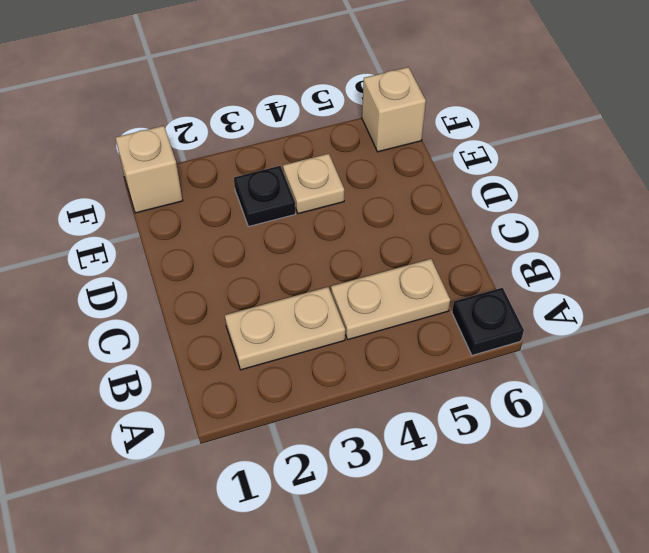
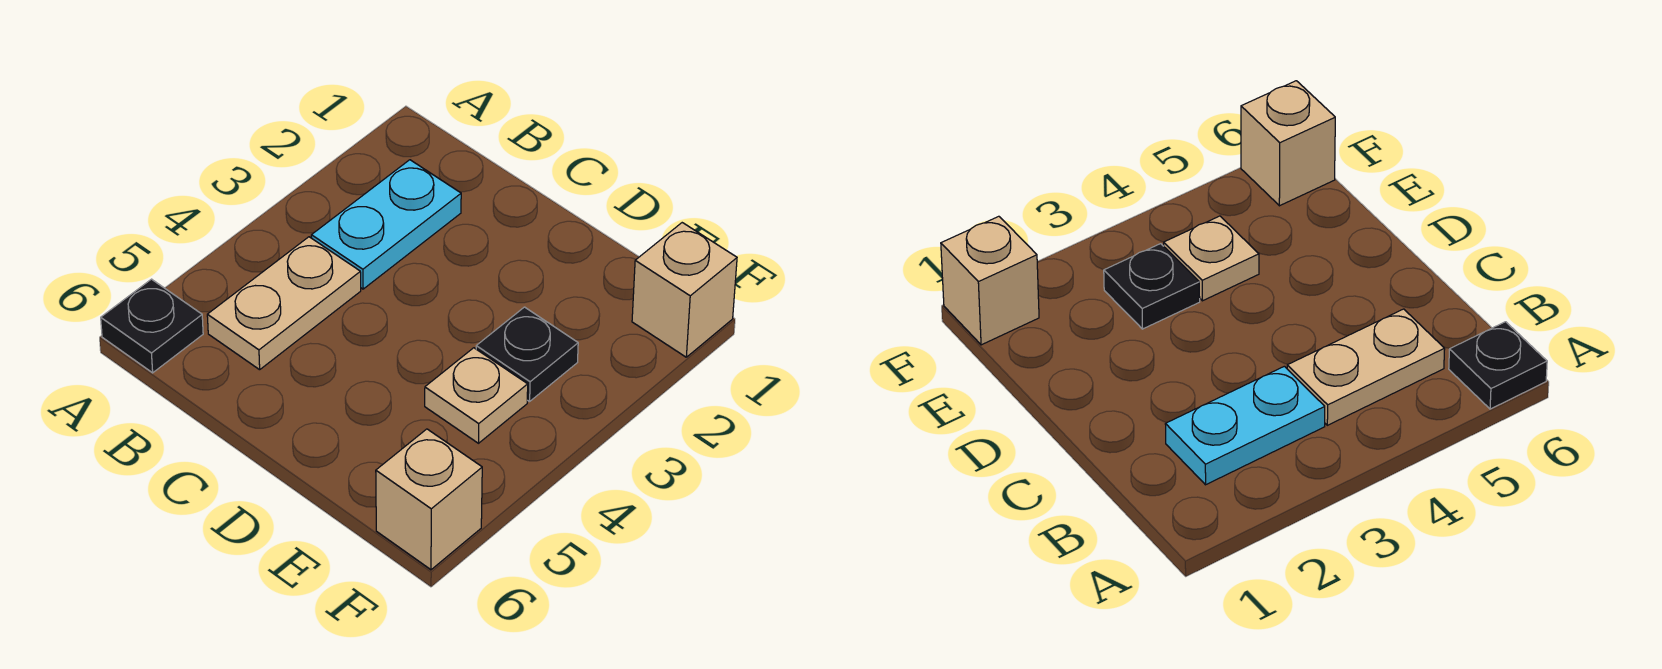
tan 1x2 plate [225,287,345,370] -> cyan 1x2 plate [311,160,461,289]

